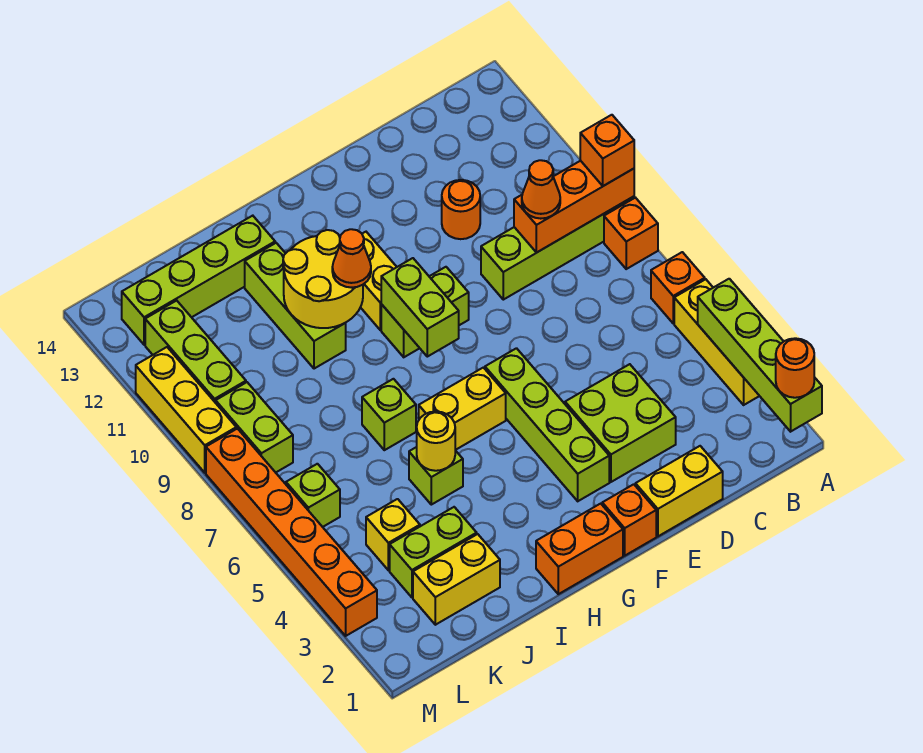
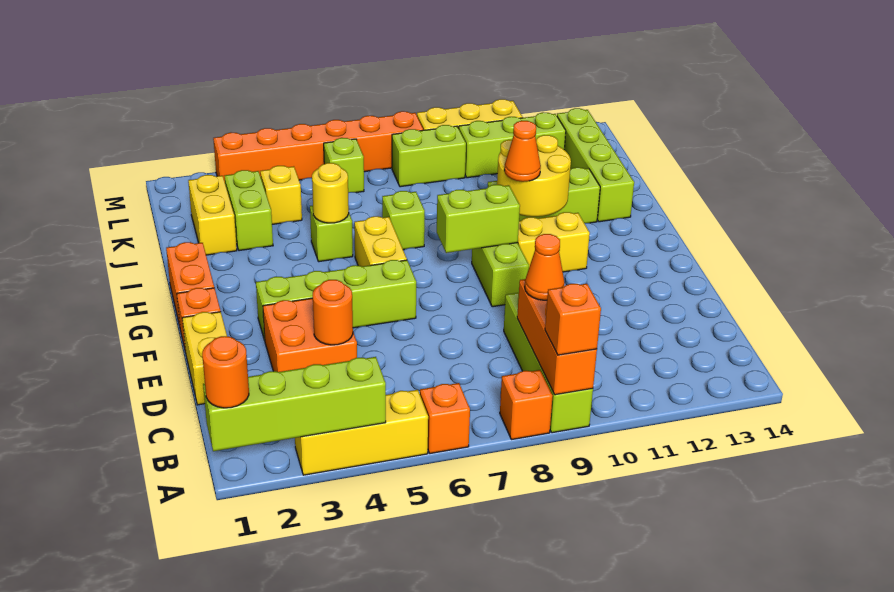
lime 2x2 brick [565,364,676,482] -> orange 2x2 brick [263,298,357,372]
orange 1x1 round brick [442,180,480,239] -> orange 1x1 round brick moved to [313,280,353,345]

